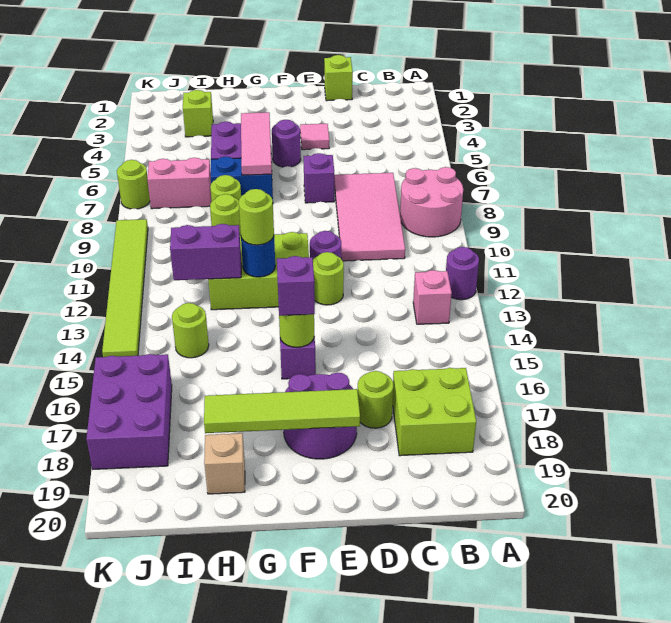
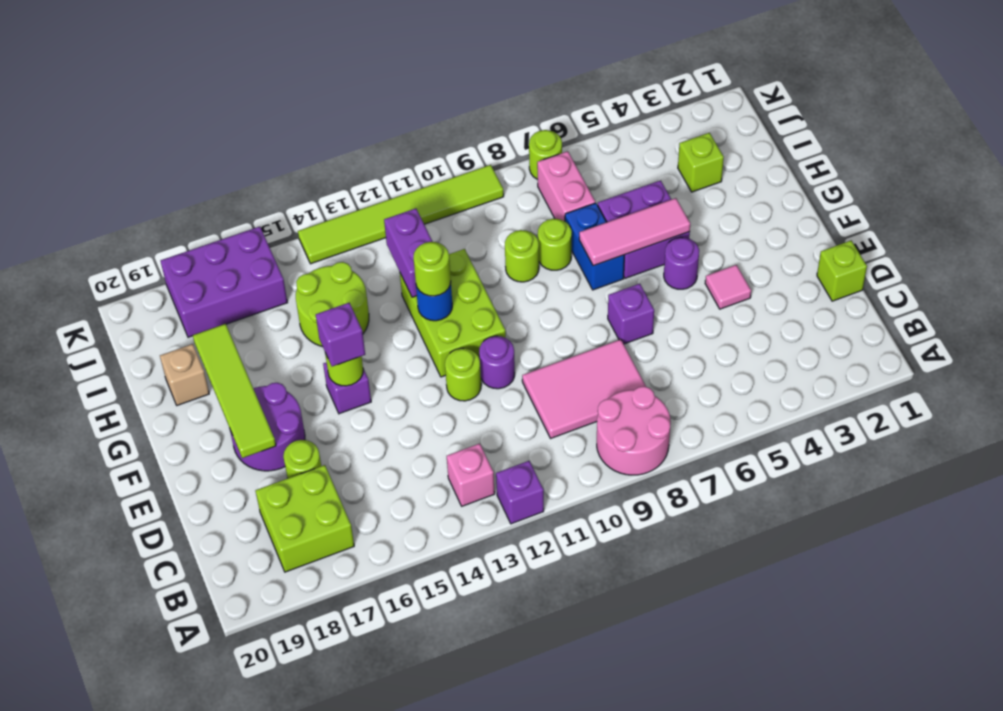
purple 1x1 round brick [446,247,479,300] -> purple 1x1 brick [496,461,544,524]
pink 2x4 tile [334,173,405,261] -> pink 2x3 tile [522,339,646,438]
lime 1x1 round brick [172,303,209,358] -> lime 2x2 round brick [296,262,369,347]

